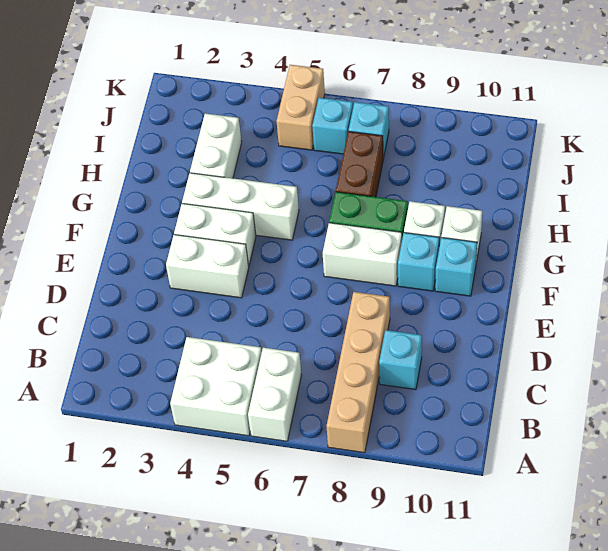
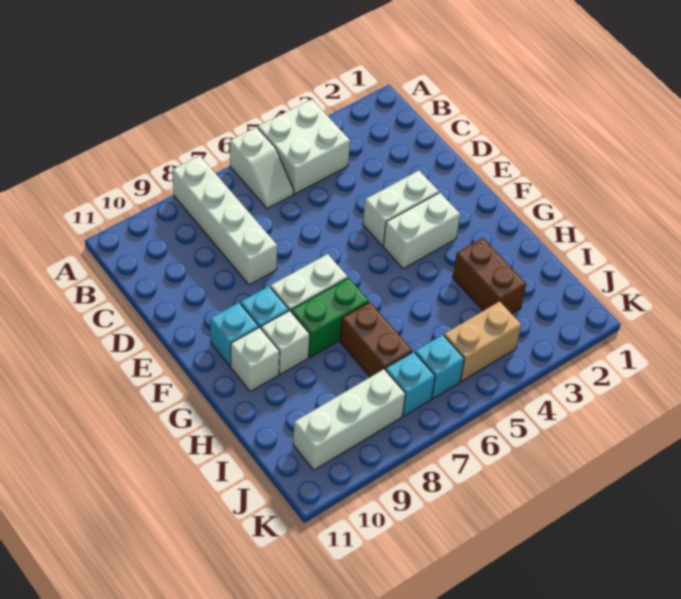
white 1x2 brick [248,348,301,441] -> white 1x2 slope [230,127,294,209]
tan 1x4 brick [327,292,390,453] -> white 1x4 brick [172,156,277,285]
cyan 1x1 brick [379,330,422,390] -> none
white 1x3 brick [182,173,299,240] -> white 1x3 brick moved to [293,369,406,470]
white 1x2 brick [190,114,242,178] -> brown 1x2 brick [453,238,526,314]
tan 1x2 brick [277,65,325,150] -> tan 1x2 brick turned to [444,301,521,381]

